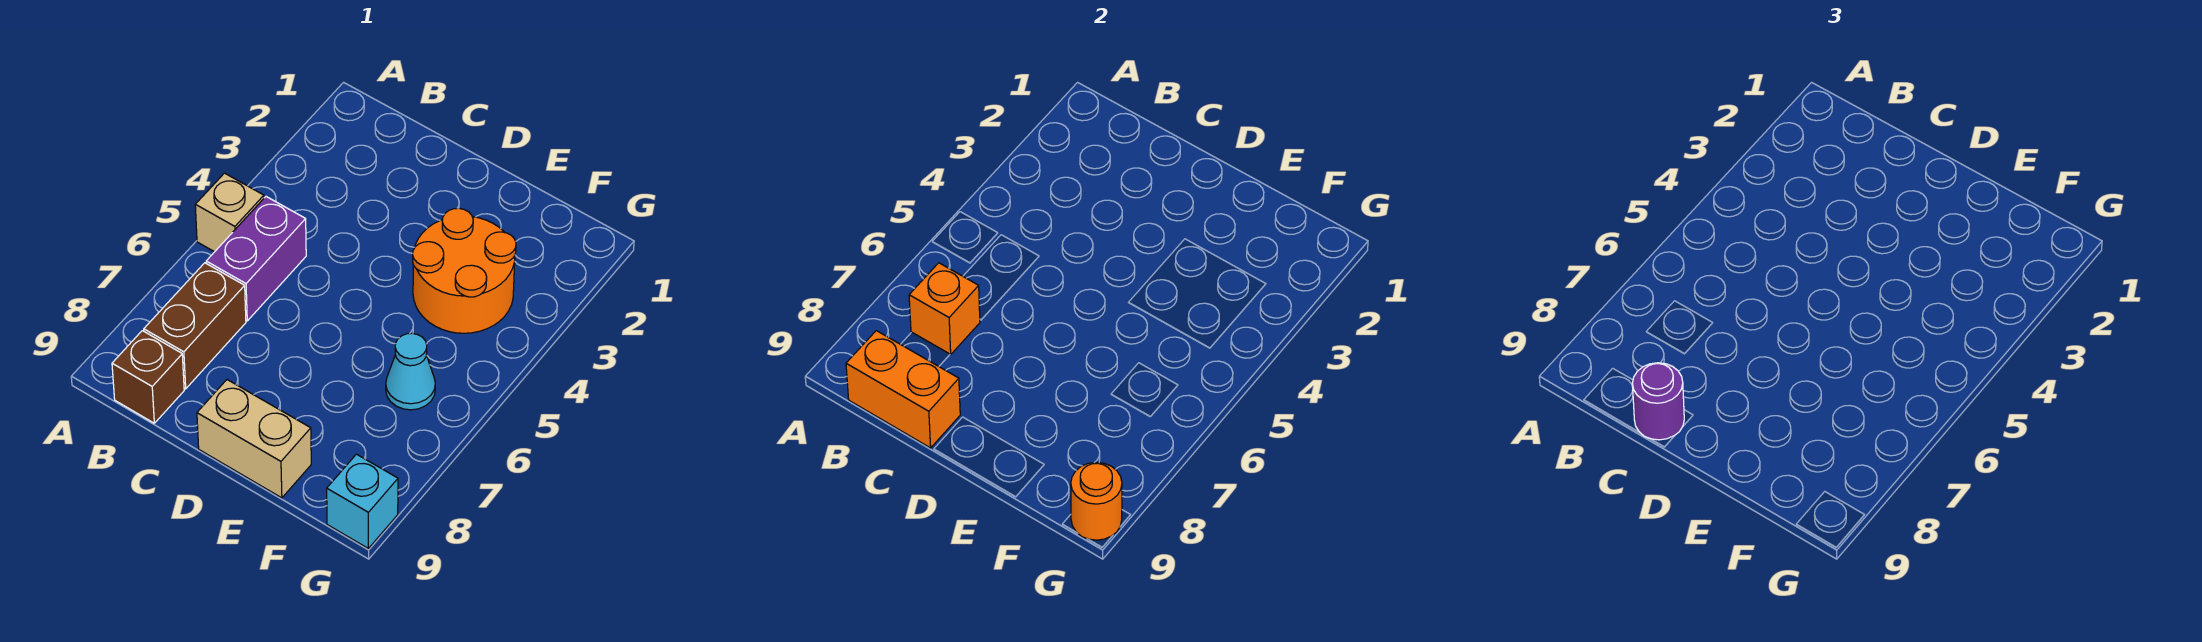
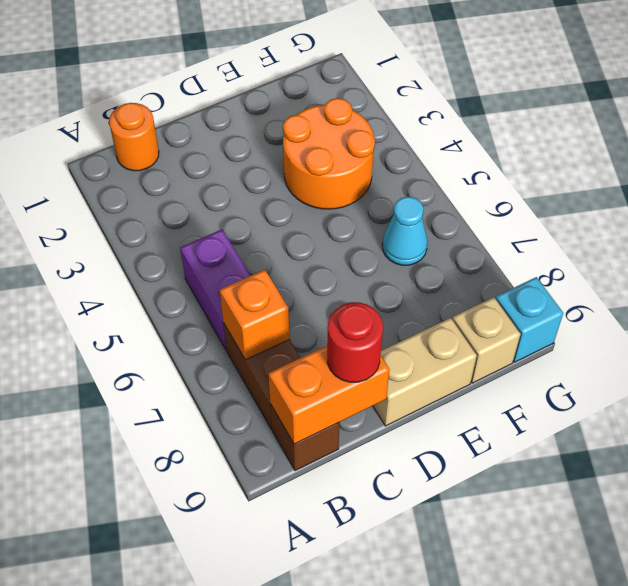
tan 1x1 brick [195,173,264,252] -> tan 1x1 brick moved to [452,297,521,383]
purple 1x1 round brick [1632,363,1684,440] -> red 1x1 round brick [327,302,383,382]
orange 1x1 round brick [1071,462,1122,540] -> orange 1x1 round brick moved to [109,103,159,171]

